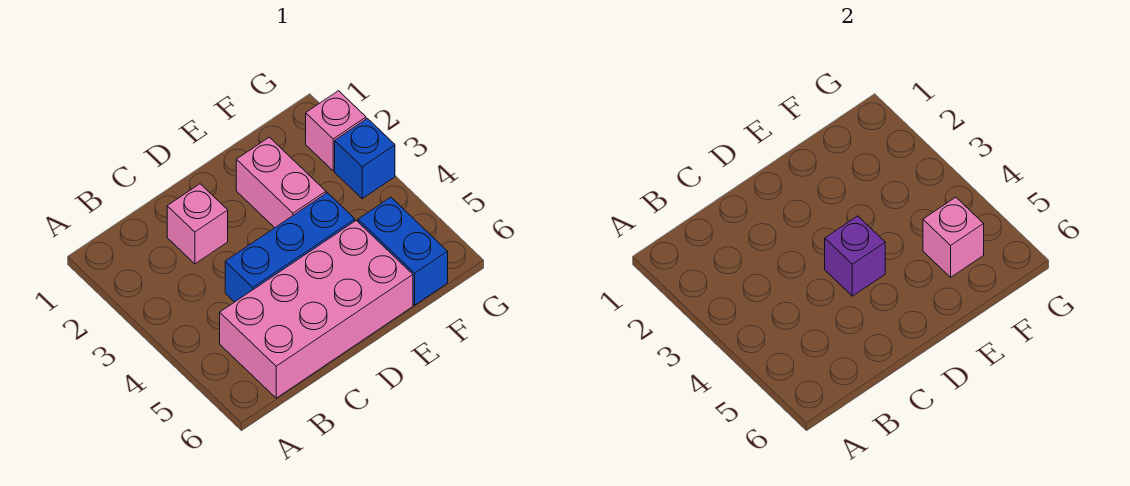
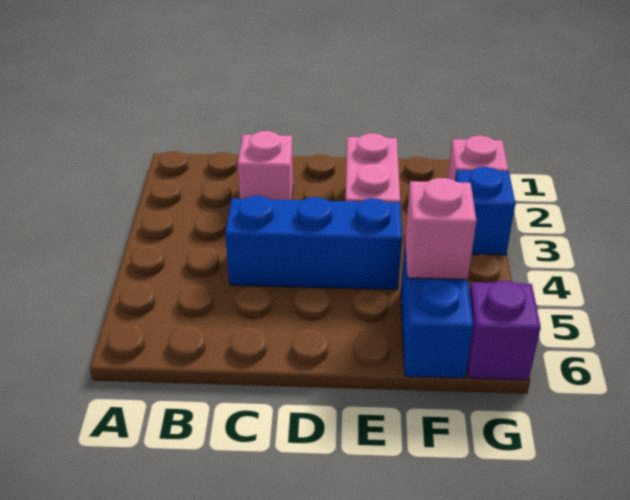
pink 2x4 brick [220,220,413,398] -> none
purple 1x1 brick [825,216,885,296] -> purple 1x1 brick moved to [467,281,541,380]

